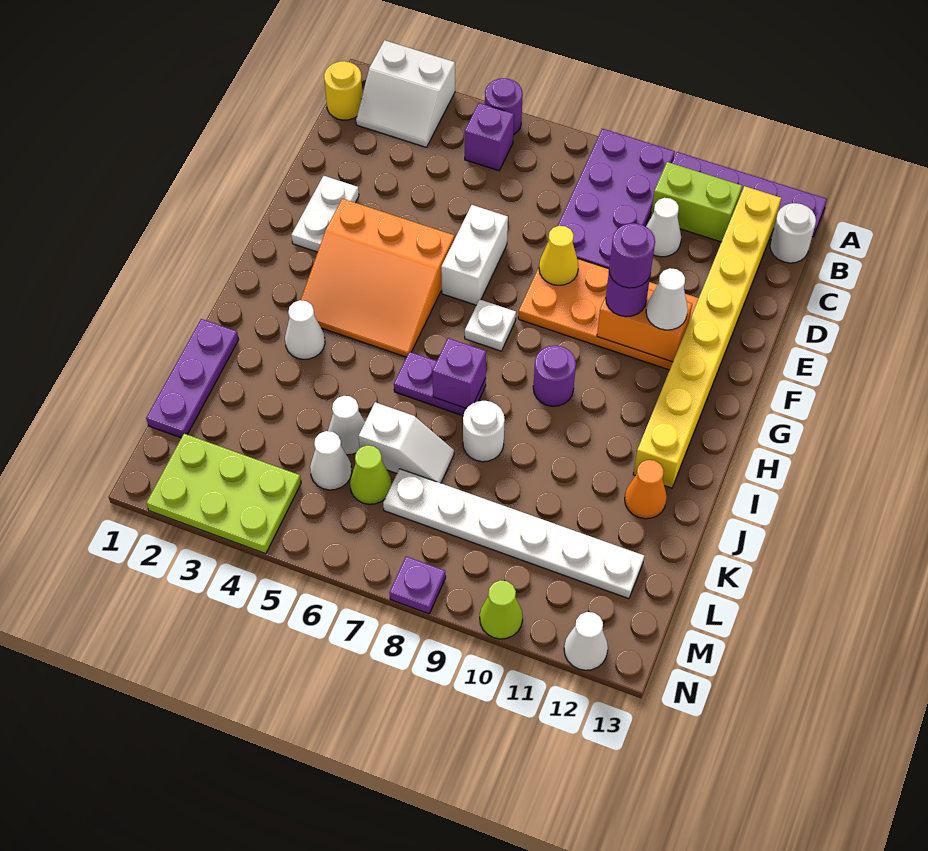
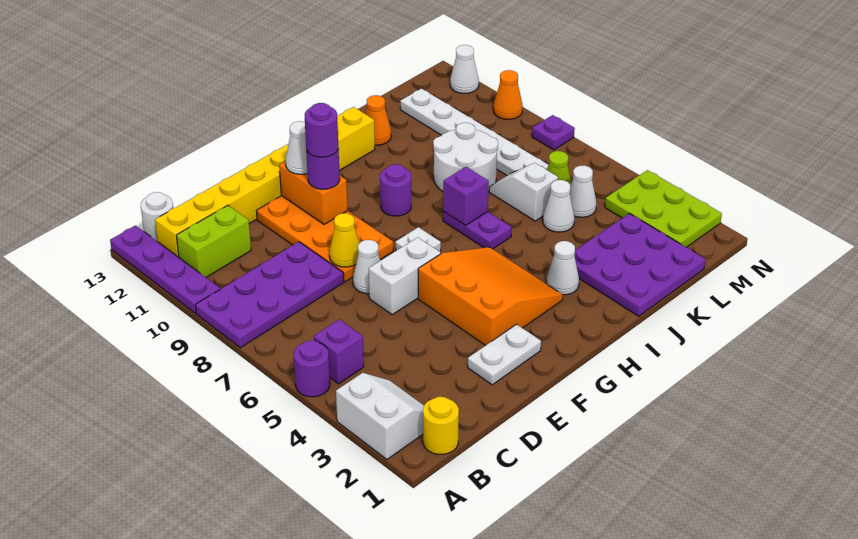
lime 1x2 brick [650,162,742,242] -> lime 1x2 brick turned to [176,205,251,277]
white 1x1 cone [646,198,681,257] -> white 1x1 cone moved to [353,240,380,294]
purple 1x3 plate [146,319,239,438] -> purple 3x3 plate [575,214,705,316]
white 1x1 round brick [463,401,505,462] -> white 2x2 round brick [433,123,498,191]
lime 1x1 cone [480,580,523,639] -> orange 1x1 cone [493,70,523,119]

